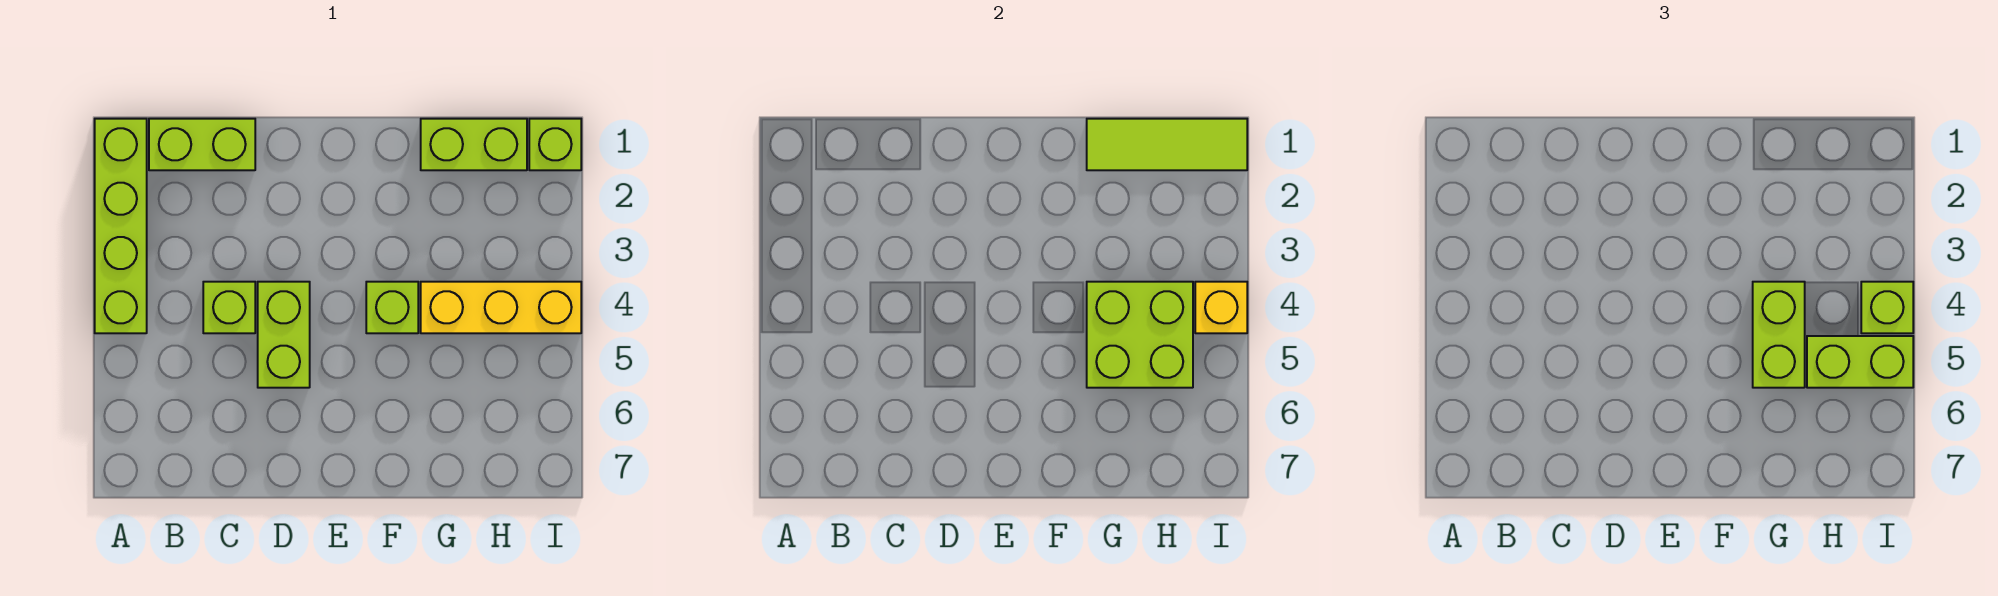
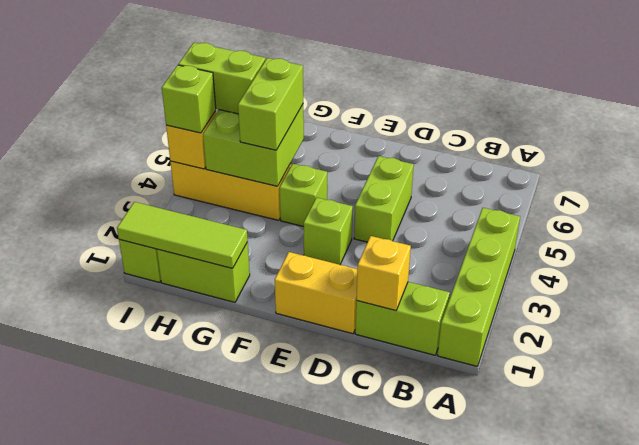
none -> yellow 1x1 brick [356,236,411,311]
lime 1x1 brick [203,282,255,333] -> lime 1x1 brick moved to [303,198,353,265]
none -> yellow 1x2 brick [275,252,357,334]

